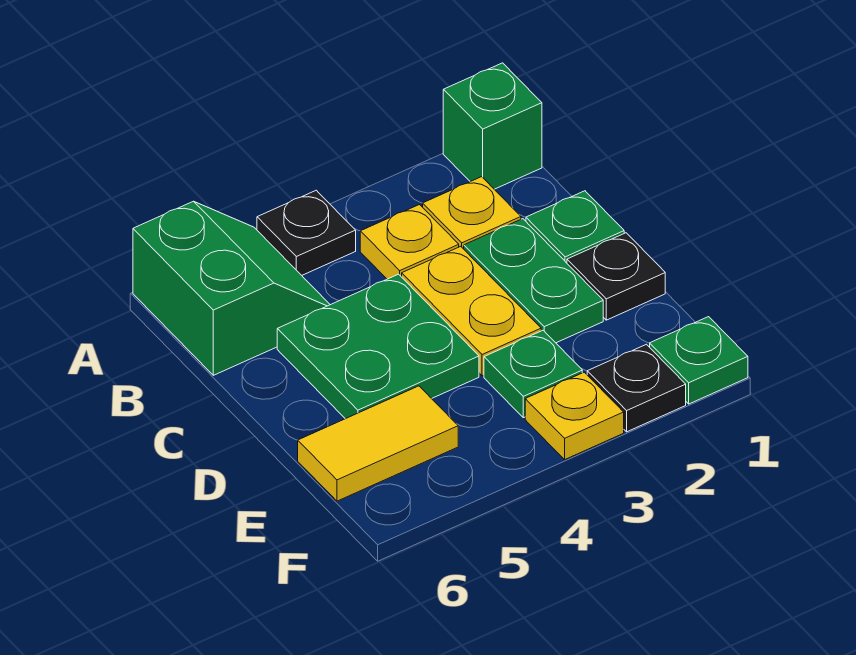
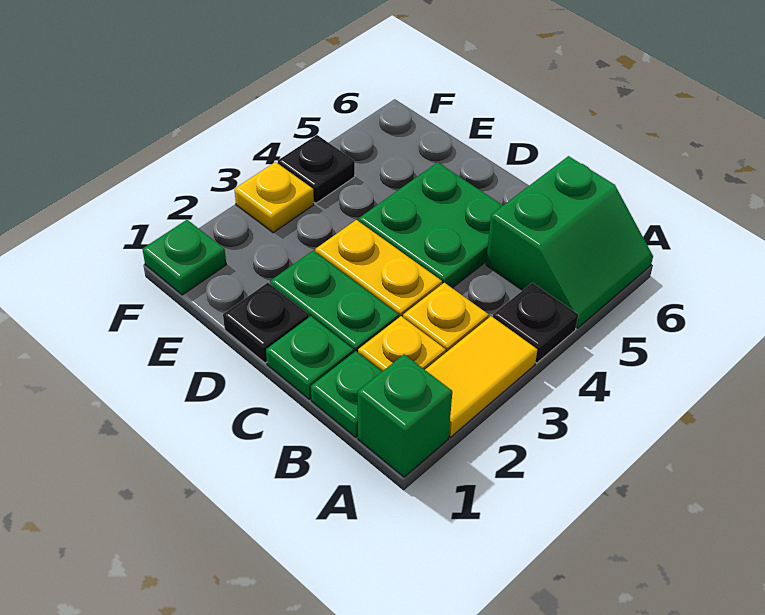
green 2x2 slope [133,201,330,375] -> green 2x2 slope turned to [486,156,653,328]
green 1x1 plate [484,330,582,418] -> green 1x1 plate moved to [311,351,382,437]
yellow 1x2 tile [298,386,458,501] -> yellow 1x2 tile moved to [425,316,537,437]
black 1x1 plate [587,344,686,432] -> black 1x1 plate moved to [278,135,355,203]

